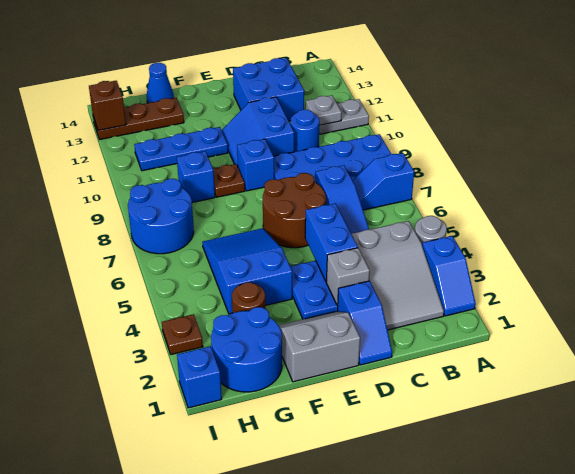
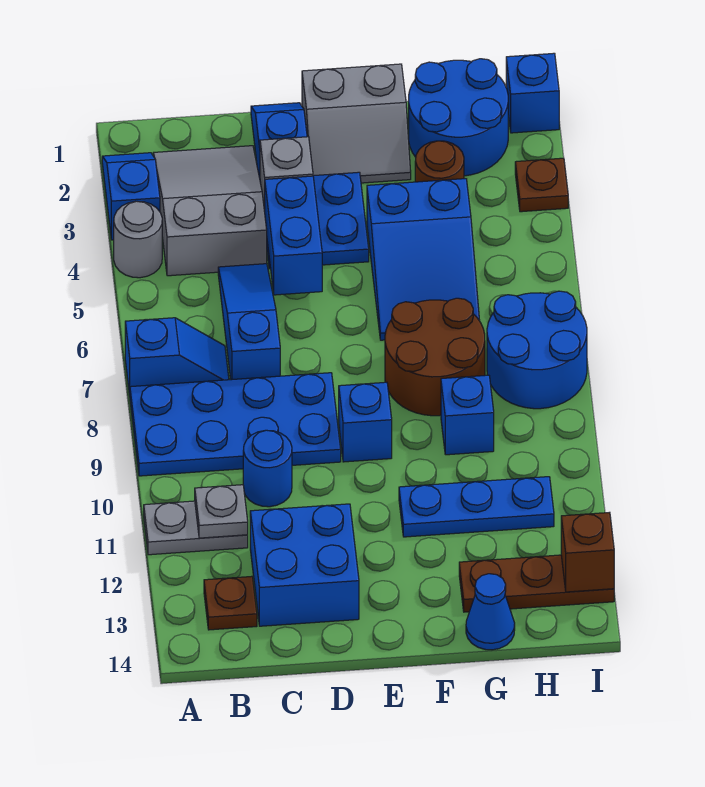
brown 2x2 round brick [263,173,326,248] -> brown 2x2 round brick moved to [385,298,485,416]
blue 2x2 slope [222,97,294,166] -> none
brown 1x1 plate [213,164,245,197] -> brown 1x1 plate moved to [204,576,257,630]

